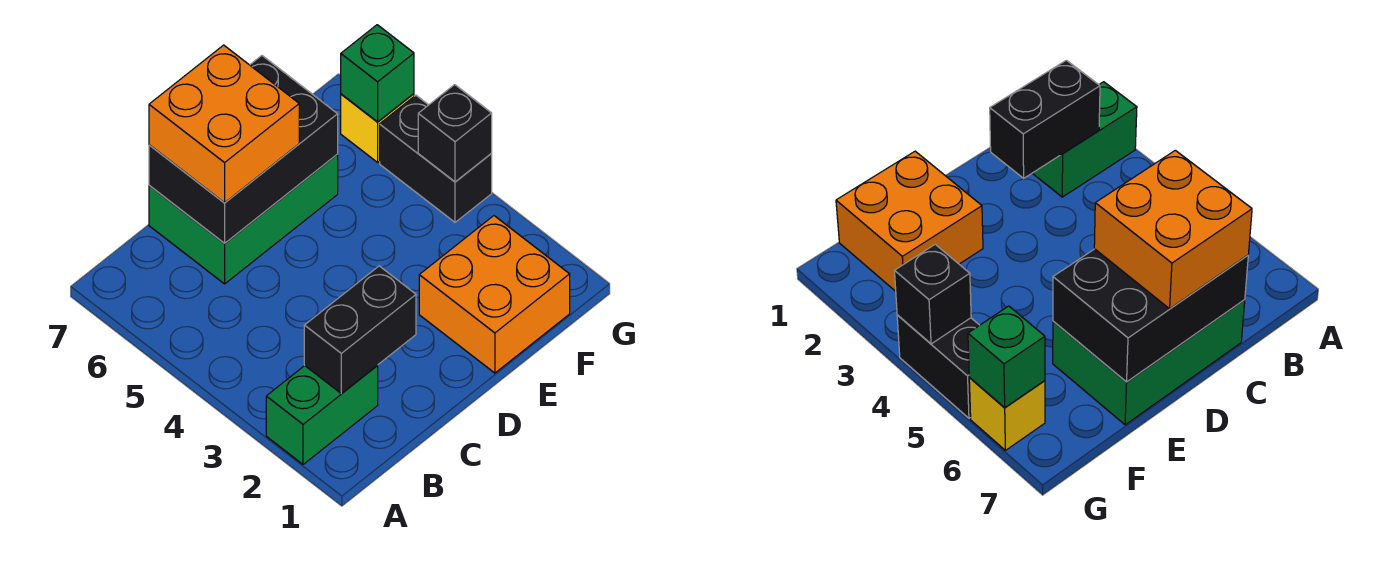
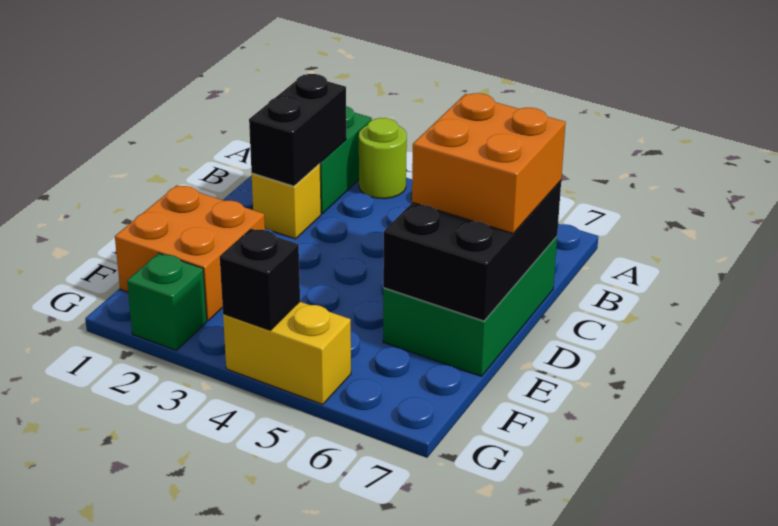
none -> lime 1x1 round brick [359,118,407,199]
black 1x2 brick [380,95,492,222] -> yellow 1x2 brick [223,302,351,404]
yellow 1x1 brick [341,94,414,162] -> yellow 1x1 brick moved to [252,164,321,239]
green 1x1 brick [341,25,414,122] -> green 1x1 brick moved to [127,253,207,350]

